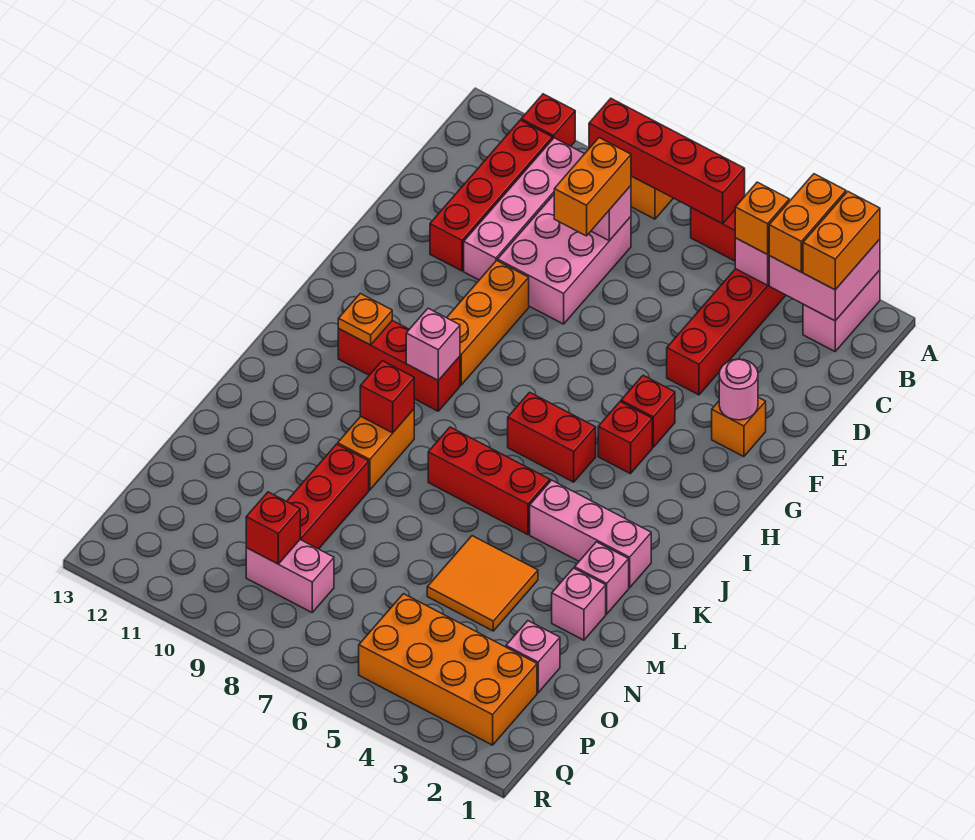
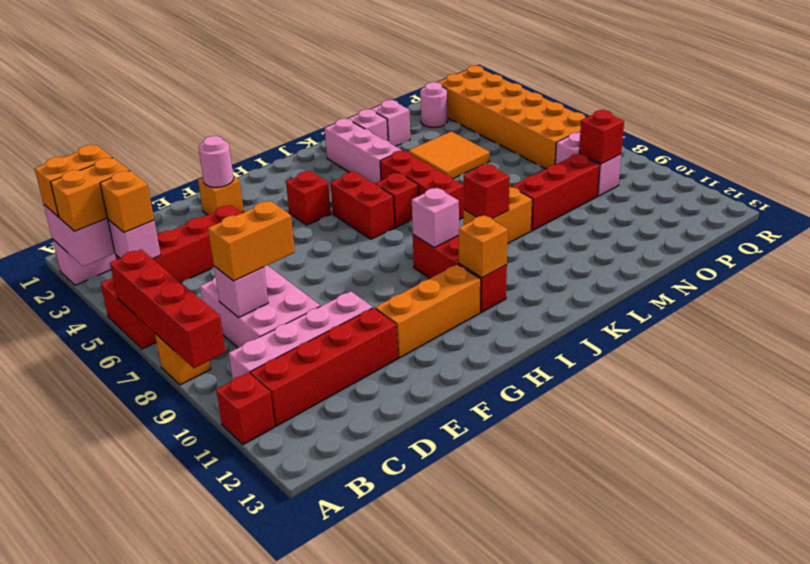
pink 2x3 brick [498,195,631,324] -> pink 2x3 brick turned to [200,265,320,348]
orange 1x3 brick [447,261,529,385] -> orange 1x3 brick moved to [375,264,481,358]
red 1x1 brick [621,375,675,447] -> red 1x1 brick moved to [375,173,419,227]
orange 1x1 plate [338,293,392,345] -> orange 1x1 brick [459,215,508,278]
pink 1x1 brick [506,621,560,693] -> pink 1x1 round brick [420,82,447,128]
orange 2x4 brick [359,594,537,745] -> orange 2x6 brick [437,66,586,169]

